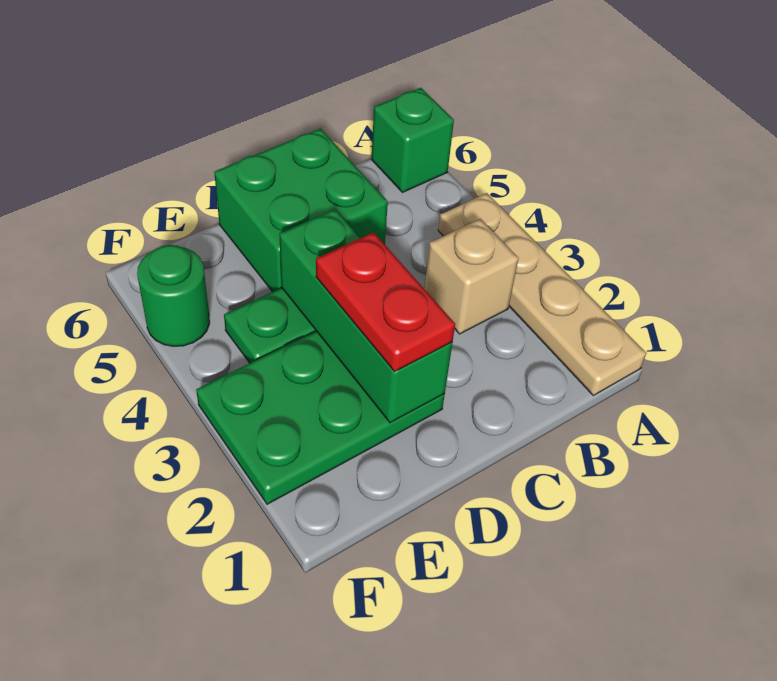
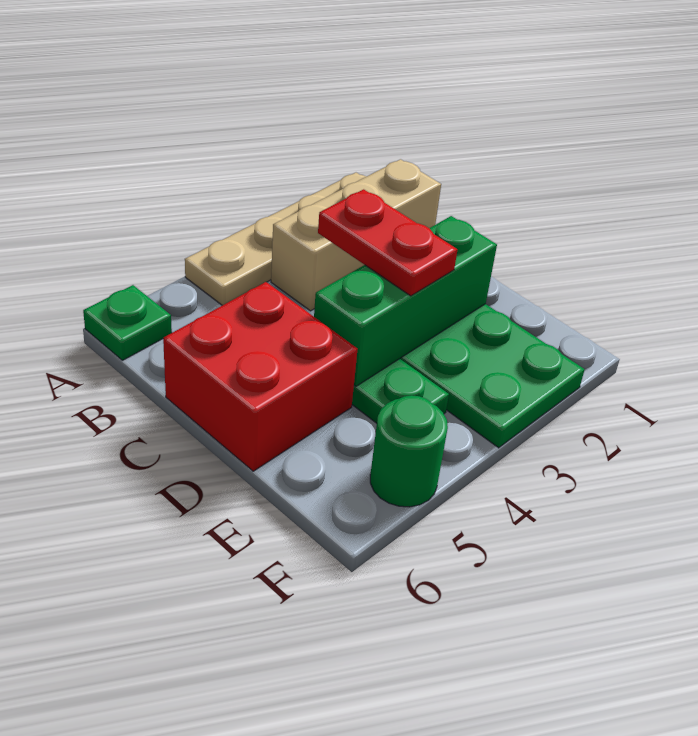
green 1x1 brick [371,88,454,193] -> green 1x1 plate [83,285,172,360]
tan 1x1 brick [425,219,519,334] -> tan 1x3 brick [271,159,441,311]
green 2x2 brick [214,129,388,292] -> red 2x2 brick [163,282,358,471]
red 1x2 plate [316,232,455,372] -> red 1x2 plate turned to [318,189,458,296]

